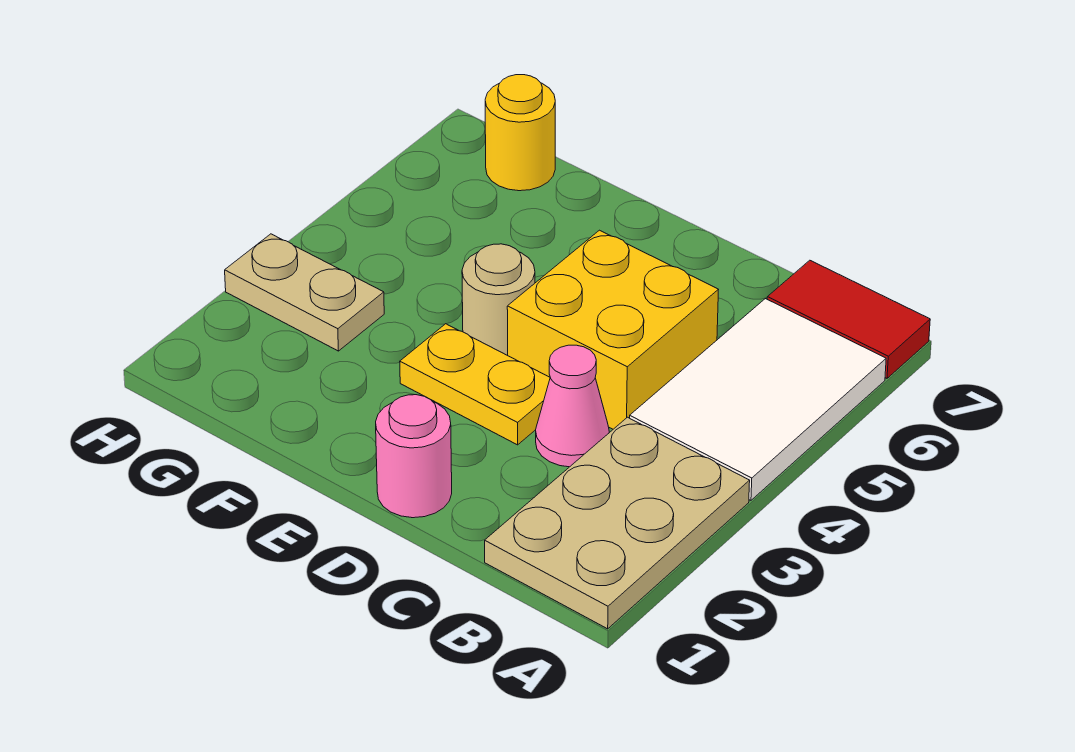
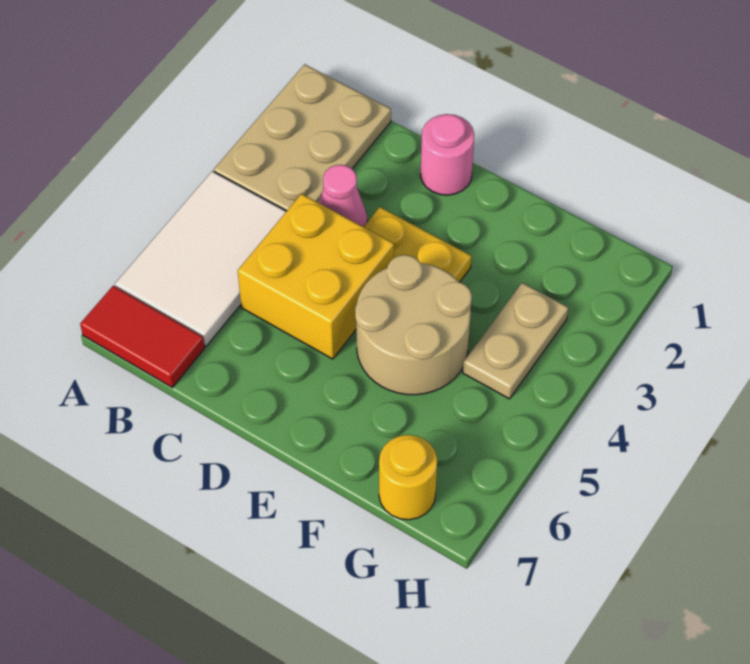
tan 1x1 round brick [462,244,535,355] -> tan 2x2 round brick [355,255,472,395]
tan 1x2 plate [225,234,384,351] -> tan 1x2 plate turned to [463,283,568,399]

